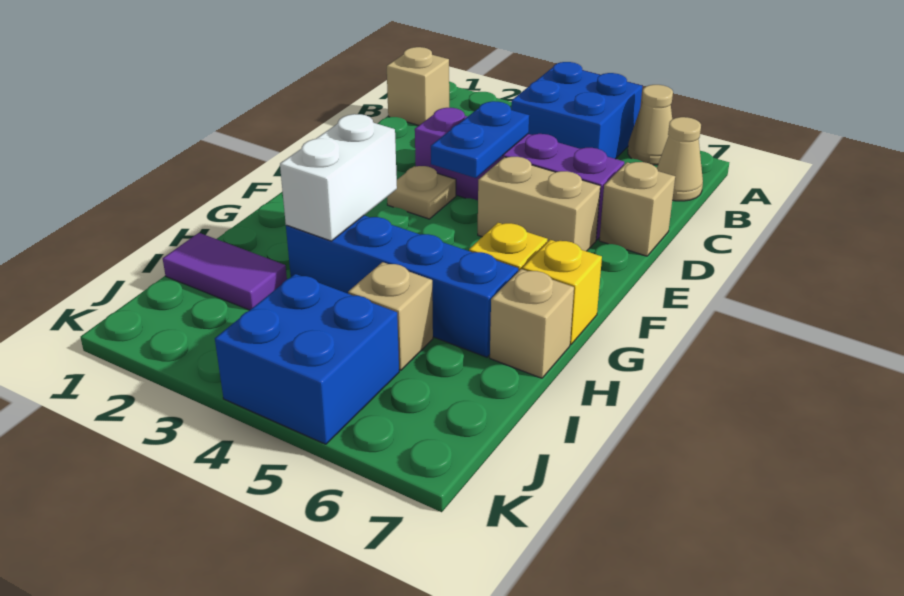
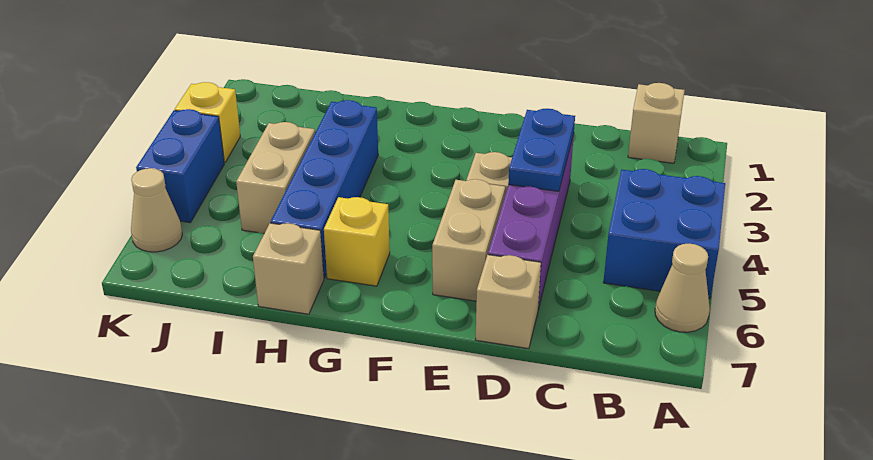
tan 1x1 cone [657,117,703,201] -> tan 1x1 cone moved to [131,168,182,252]
blue 1x2 plate [431,101,529,178] -> blue 1x2 plate turned to [508,108,575,191]
white 1x2 brick [280,114,397,241] -> none
yellow 1x1 brick [522,240,602,345] -> yellow 1x1 brick moved to [175,82,240,163]
purple 1x2 tile [163,233,287,310] -> none
tan 1x1 brick [348,262,433,370] -> tan 1x2 brick [236,122,315,233]
blue 2x2 brick [215,274,399,444] -> blue 1x2 brick [136,109,224,223]

